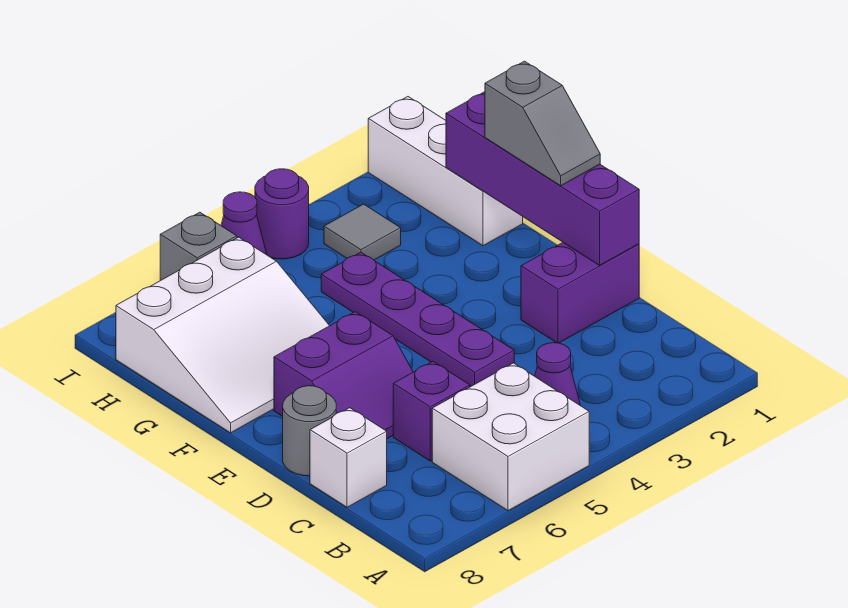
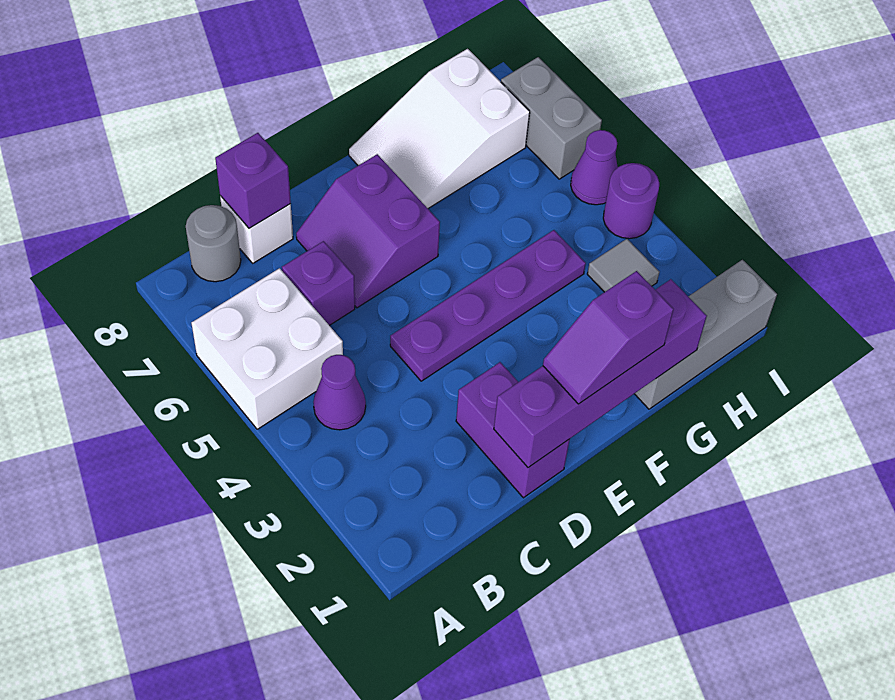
none -> purple 1x1 brick [215,133,291,228]
grey 1x1 round brick [283,386,336,476] -> grey 1x1 round brick moved to [186,205,241,282]
grey 1x2 slope [485,61,600,186] -> purple 1x2 slope [543,271,674,404]
white 3x3 slope [116,237,329,433] -> white 2x3 slope [349,49,530,208]
white 1x3 brick [368,97,523,246] -> grey 1x3 brick [634,260,777,409]
grey 1x1 brick [160,212,237,280] -> grey 1x2 brick [501,57,602,179]

